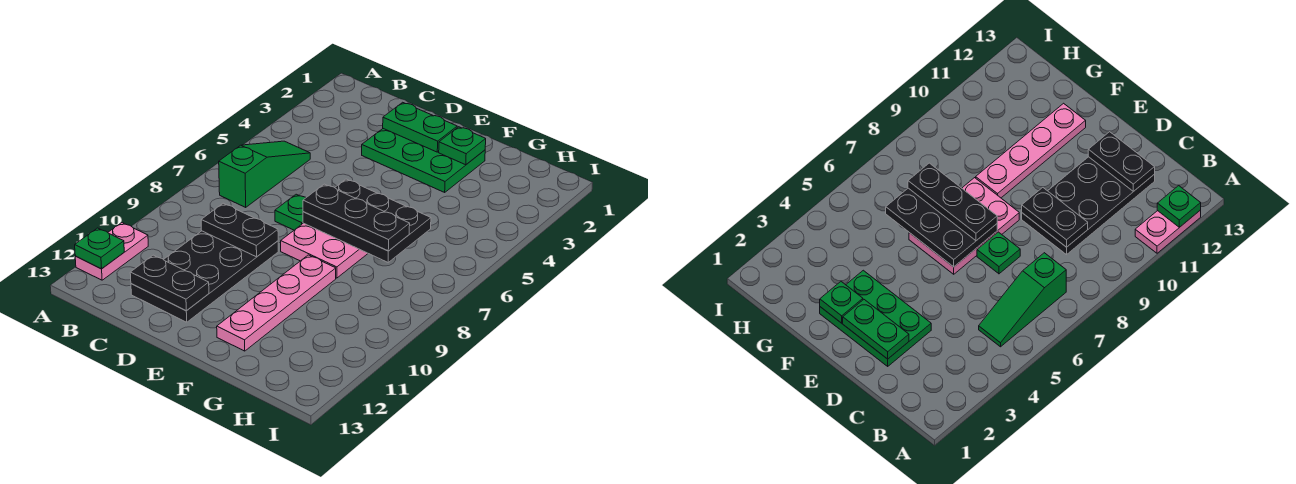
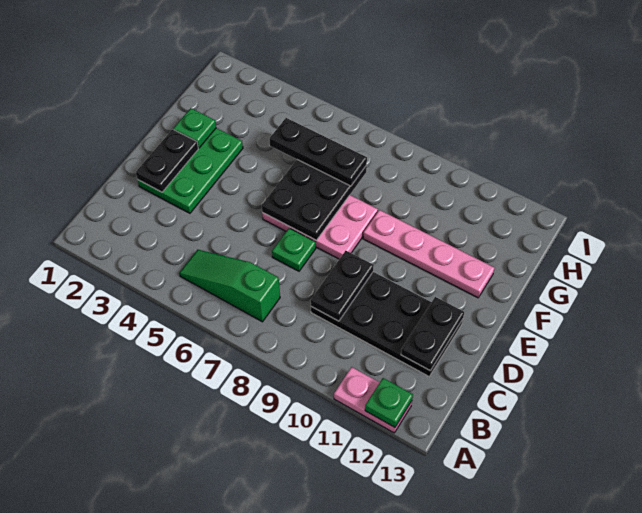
green 1x2 plate [383,102,457,152] -> black 1x2 plate [136,129,198,192]
black 1x3 plate [303,184,410,251] -> black 1x3 plate turned to [269,118,367,186]

